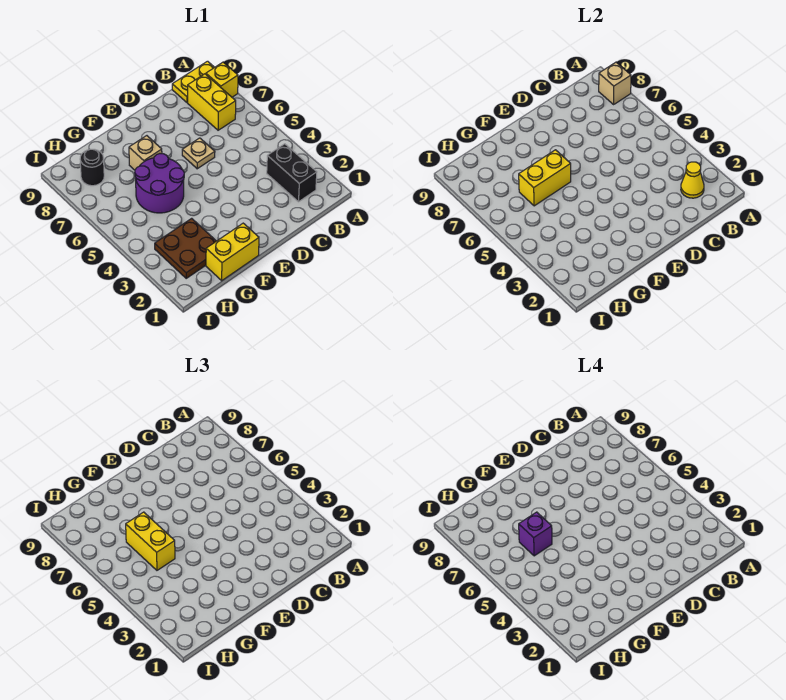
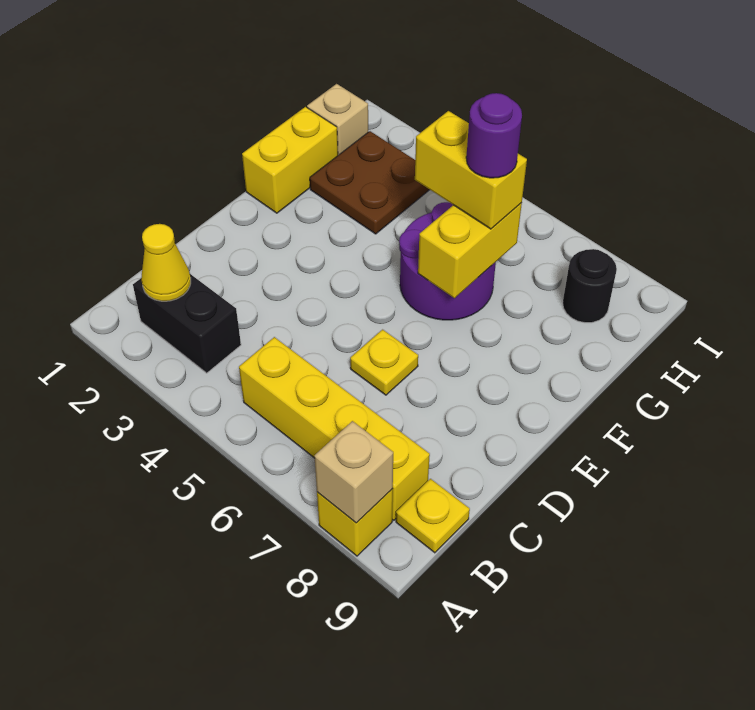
yellow 1x2 plate [172,61,214,103] -> yellow 1x1 plate [396,479,470,553]
yellow 1x2 brick [188,74,236,130] -> yellow 1x4 brick [239,337,430,520]
tan 1x1 plate [182,138,215,169] -> yellow 1x1 plate [350,330,418,395]
tan 1x1 brick [129,136,162,170] -> tan 1x1 brick moved to [307,84,368,155]
purple 1x1 brick [519,512,552,556] -> purple 1x1 round brick [466,93,522,178]

